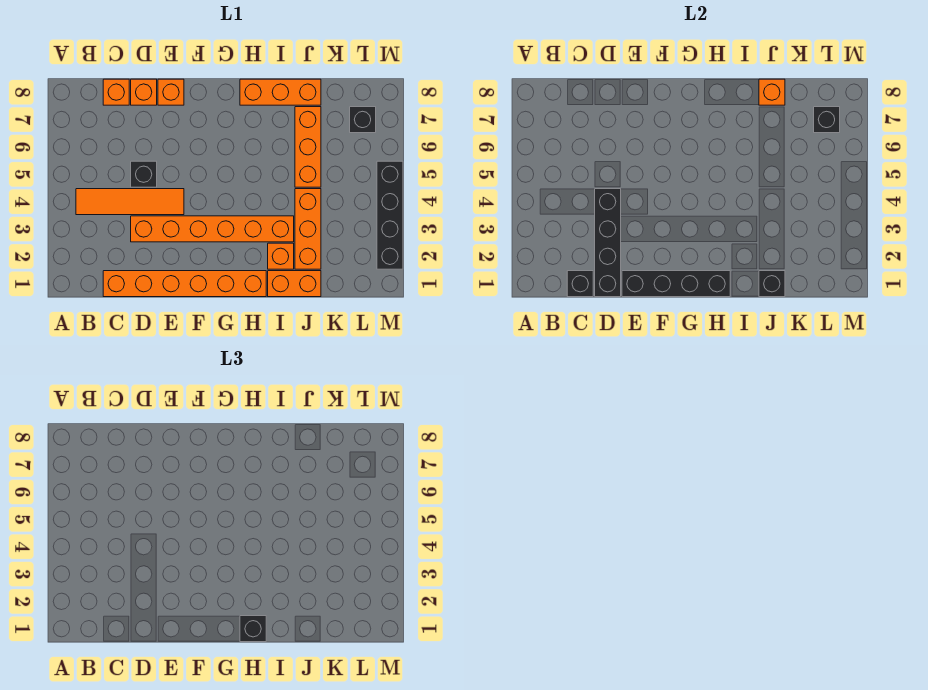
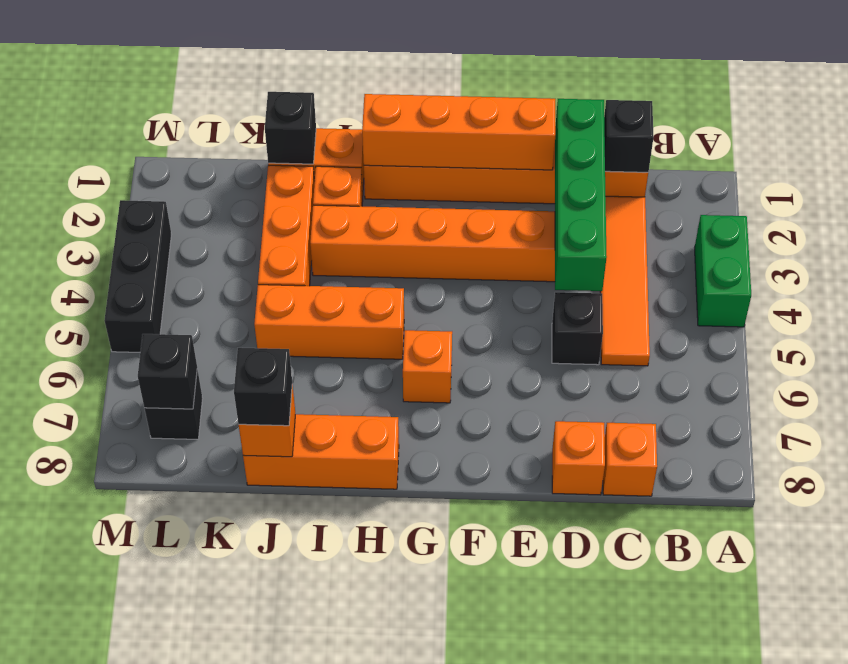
none -> green 1x2 brick [695,215,751,327]
orange 1x4 tile [76,189,184,215] -> orange 1x4 tile turned to [600,196,650,366]
black 1x4 brick [595,189,621,297] -> green 1x4 brick [555,99,607,291]
black 1x4 brick [622,271,730,297] -> orange 1x4 brick [362,94,555,170]
orange 1x1 brick [158,79,184,105] -> orange 1x1 brick moved to [403,330,452,403]
black 1x1 brick [240,616,266,642] -> black 1x1 brick moved to [234,348,292,426]
orange 1x3 brick [295,107,321,187] -> orange 1x3 brick turned to [254,285,404,359]
black 1x4 brick [377,161,403,269] -> black 1x3 brick [105,200,171,352]

